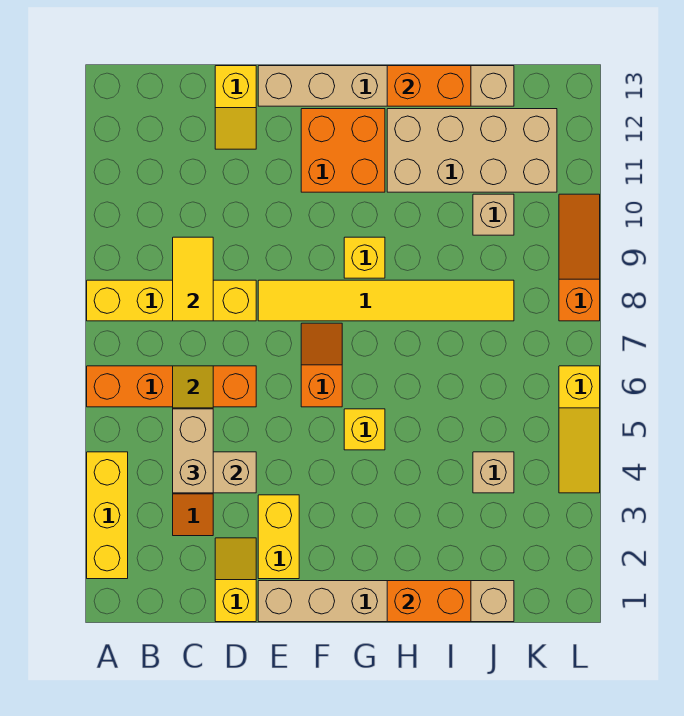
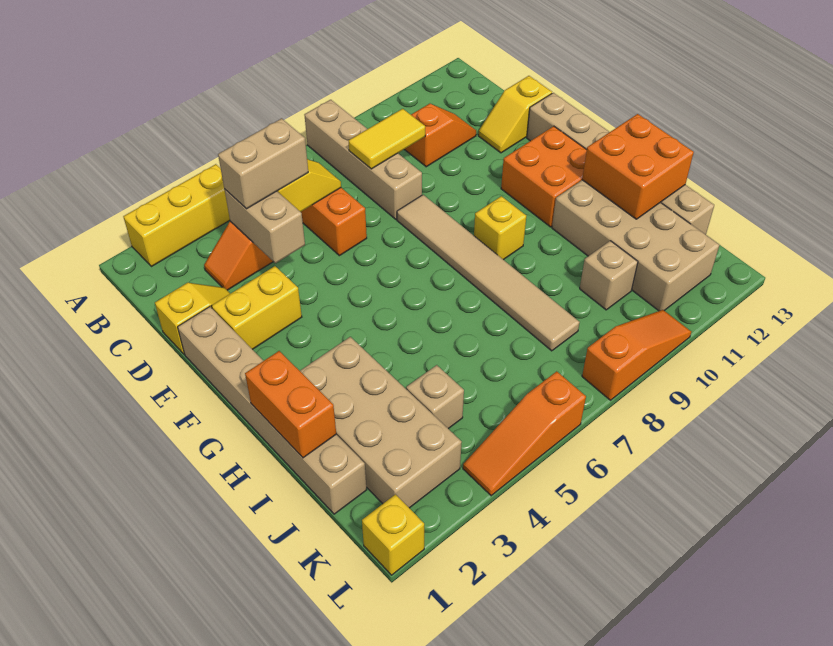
yellow 1x4 brick [87,280,256,321] -> tan 1x4 brick [305,100,422,220]
yellow 1x6 tile [258,280,514,321] -> tan 1x6 tile [397,195,580,351]
orange 1x2 slope [301,323,342,407] -> orange 1x2 slope moved to [404,104,476,167]
yellow 1x1 brick [344,409,385,450] -> yellow 1x1 brick moved to [362,494,424,575]
none -> tan 2x4 brick [300,337,462,508]
orange 1x2 brick [387,66,471,106] -> orange 2x2 brick [582,114,694,219]
yellow 1x3 slope [559,366,600,493] -> orange 1x3 slope [463,371,586,496]

